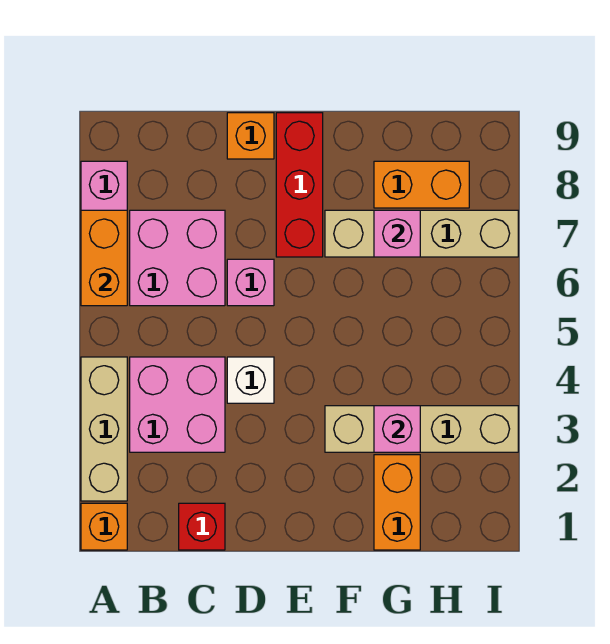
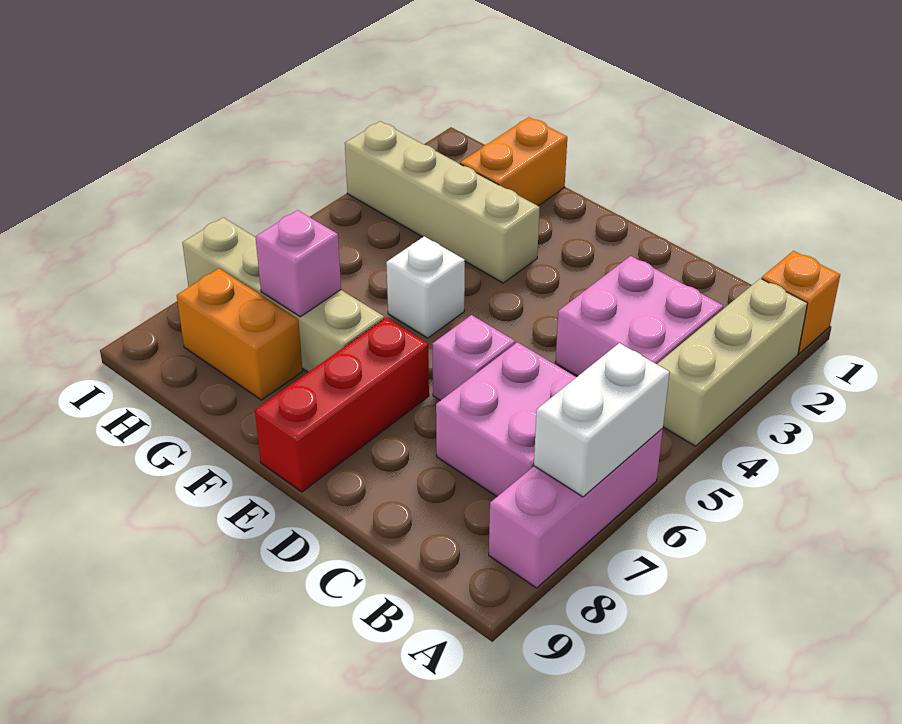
orange 1x2 brick [81,210,127,306] -> white 1x2 brick [534,343,670,497]
red 1x1 brick [179,503,225,550] -> none
white 1x1 brick [227,357,274,403] -> white 1x1 brick moved to [386,236,465,338]
orange 1x1 brick [227,113,274,159] -> none
pink 1x1 brick [374,406,420,452] -> none

